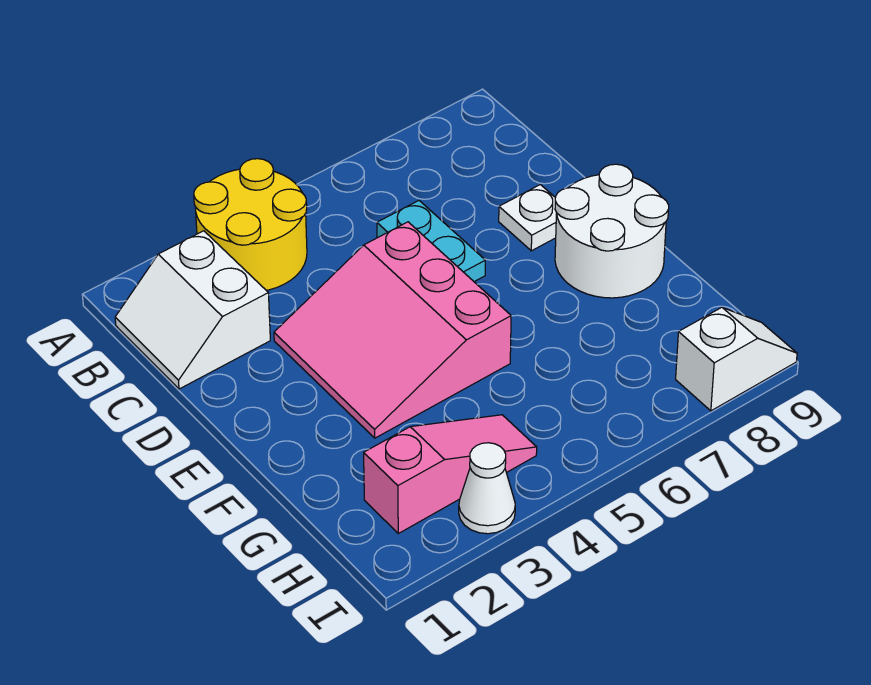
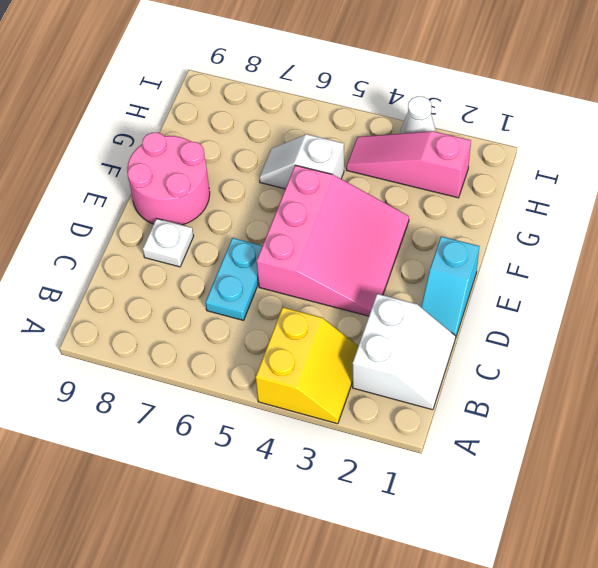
yellow 2x2 round brick [194,159,307,290] -> yellow 2x2 slope [256,307,358,424]
none -> cyan 1x2 slope [421,236,479,338]
white 2x2 round brick [555,164,669,298] -> pink 2x2 round brick [127,133,210,225]
white 1x2 slope [676,307,797,411] -> white 1x2 slope moved to [259,134,344,189]

